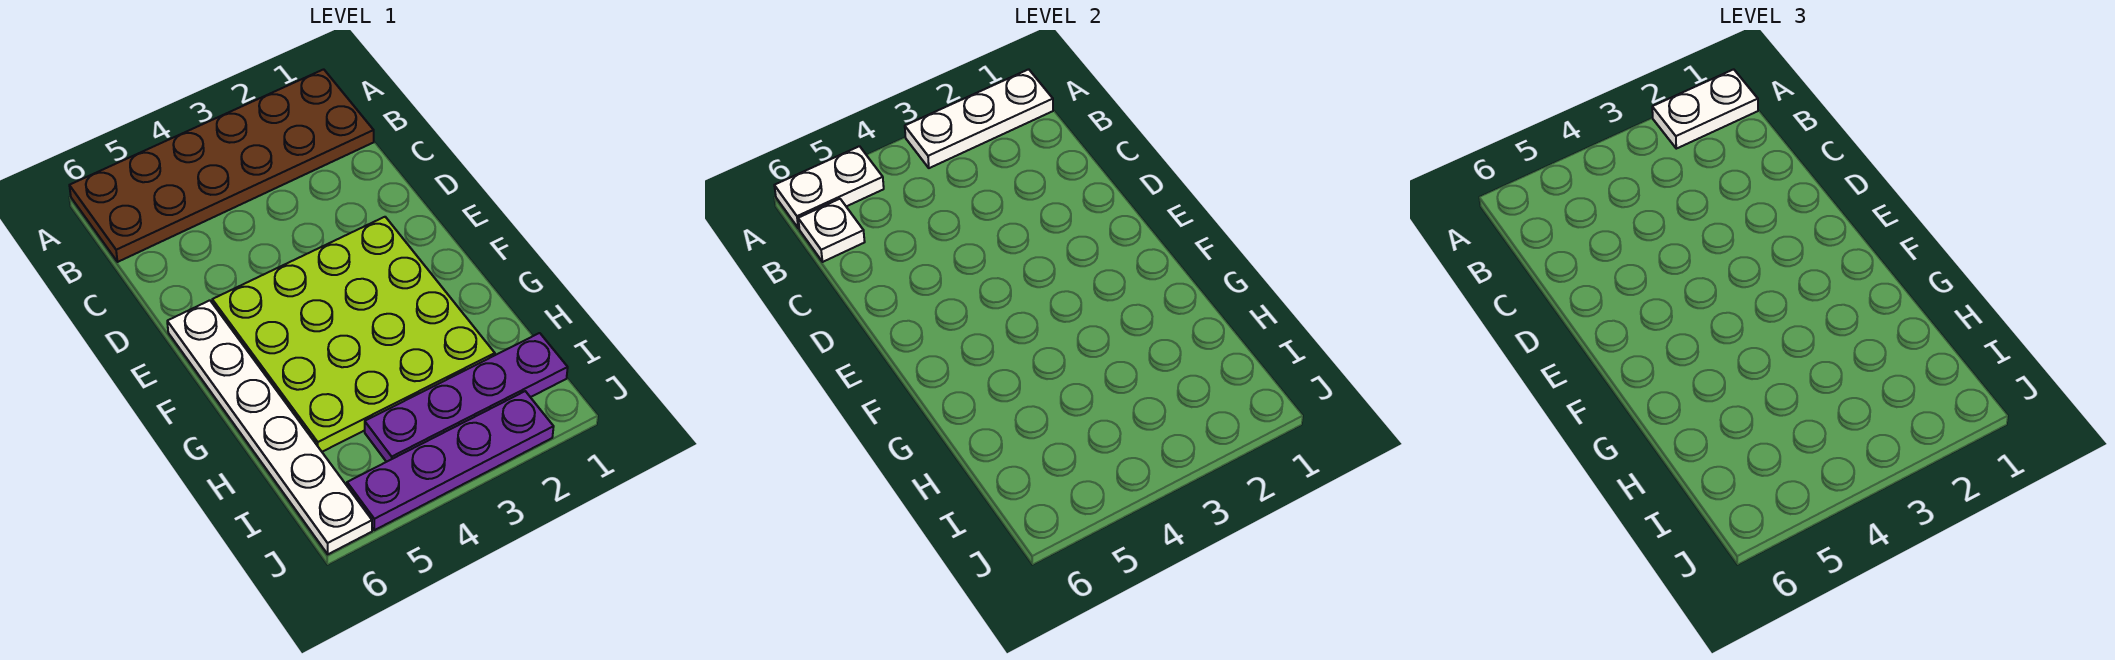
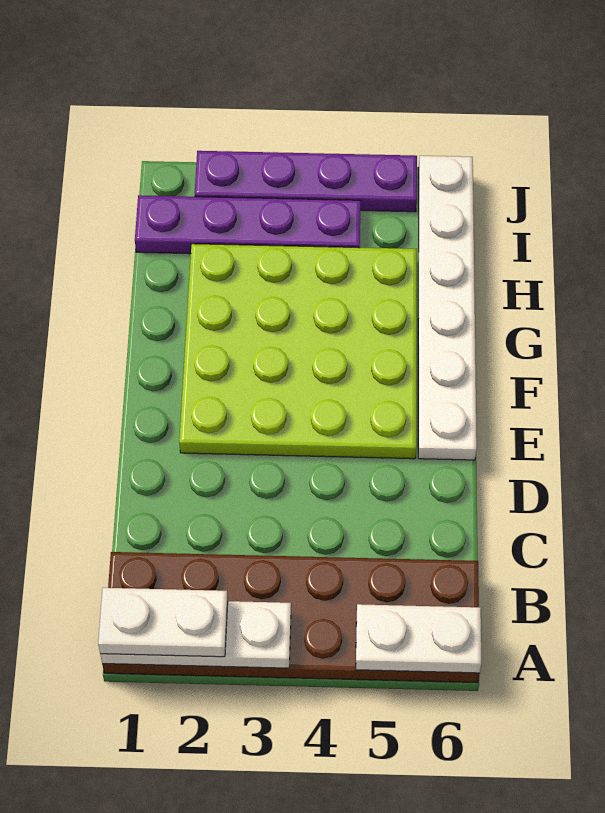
white 1x1 plate [798,199,865,262] -> none

